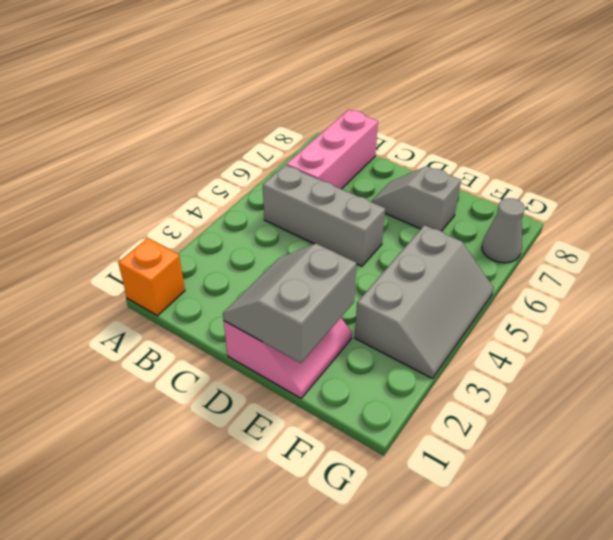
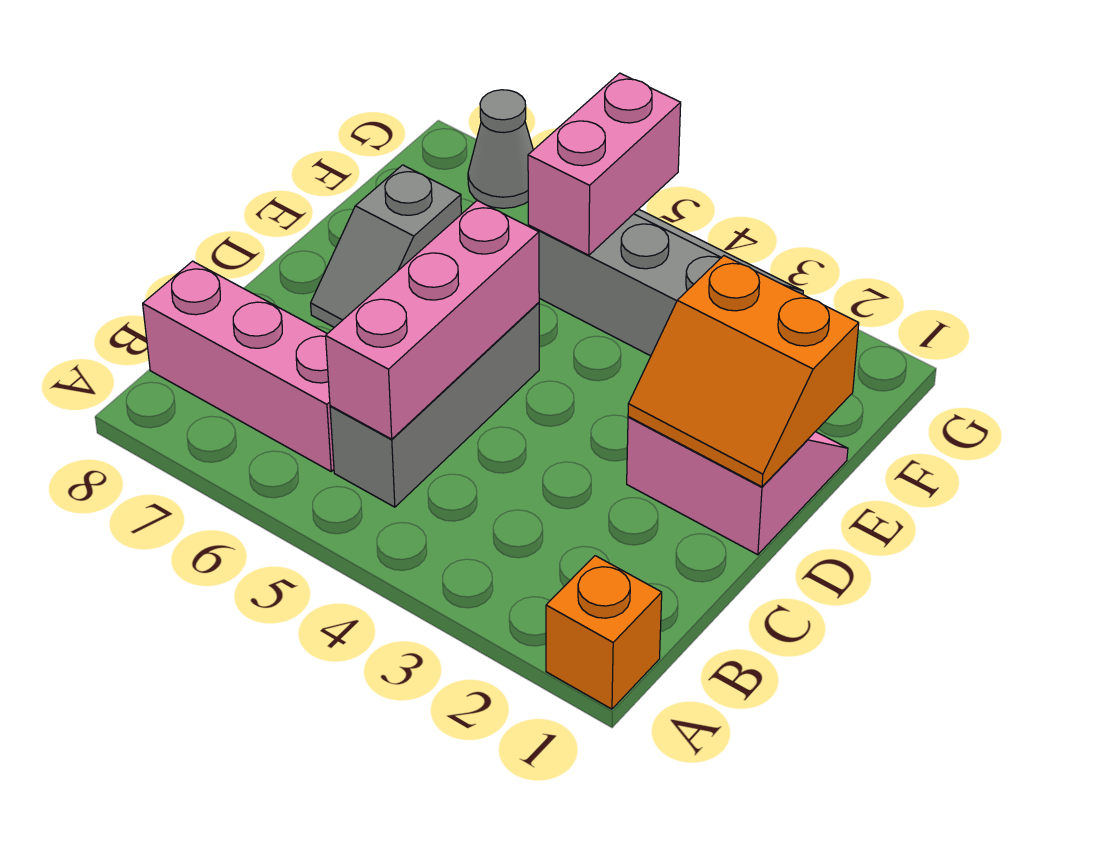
none -> pink 1x3 brick [326,200,539,439]
grey 2x2 slope [223,244,357,363] -> orange 2x2 slope [628,256,859,487]
none -> pink 1x2 brick [528,73,681,255]

